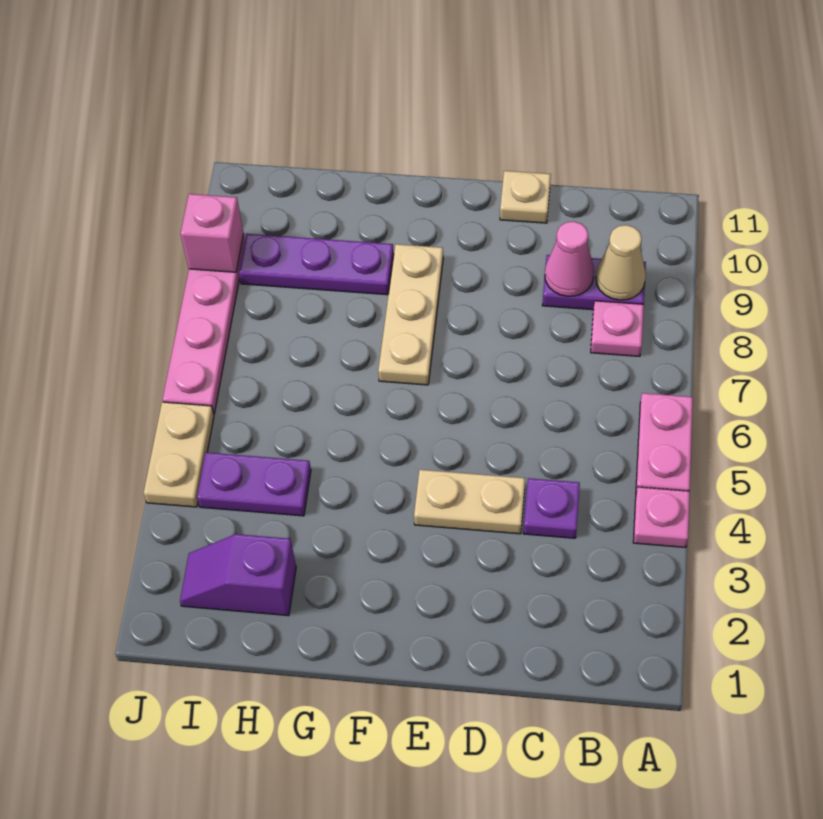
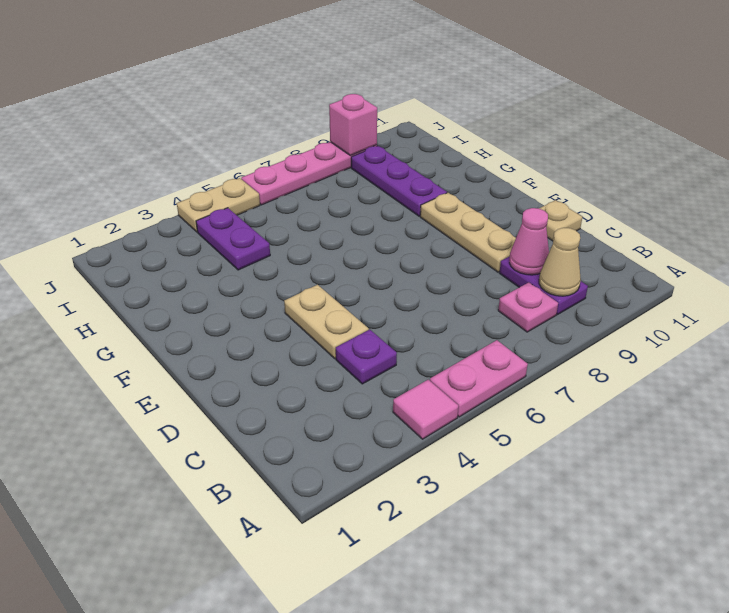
pink 1x1 plate [633,487,690,548] -> pink 1x1 tile [393,380,458,439]
tan 1x3 plate [378,244,443,385] -> tan 1x3 plate turned to [420,193,516,272]
purple 1x2 slope [180,534,296,616] -> none

